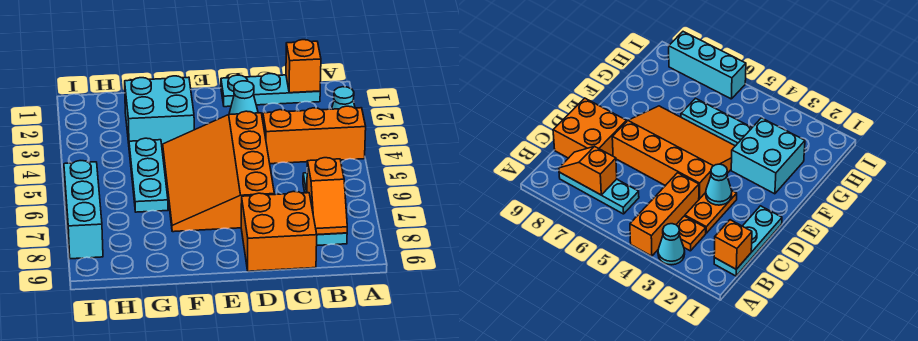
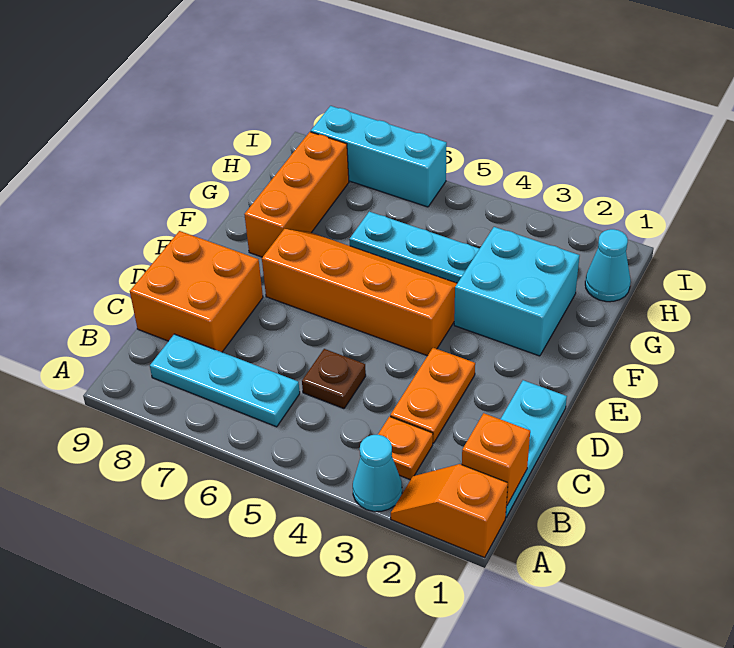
orange 1x3 brick [263,106,366,164] -> orange 1x3 brick moved to [244,132,349,257]
orange 1x2 slope [307,158,347,235] -> orange 1x2 slope moved to [391,464,508,558]
none -> brown 1x1 plate [302,349,366,409]
cyan 1x1 cone [229,81,258,114] -> cyan 1x1 cone moved to [585,229,631,302]
orange 3x4 slope [163,111,274,232] -> orange 2x4 slope [262,229,457,356]

